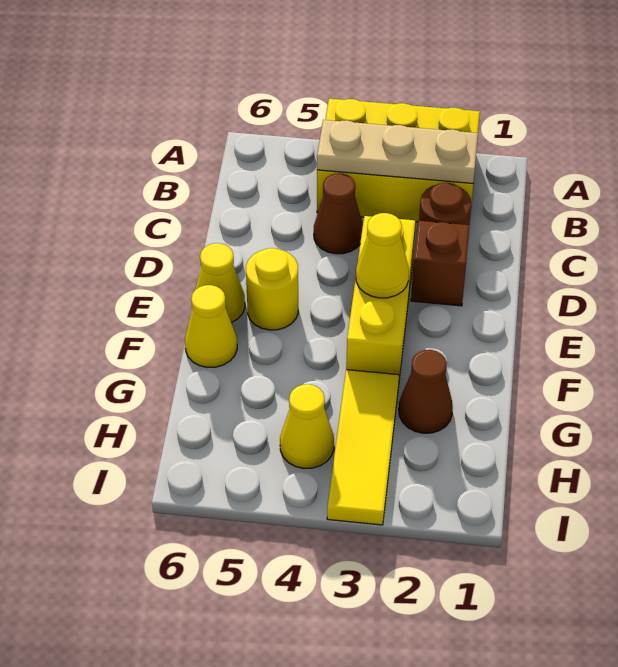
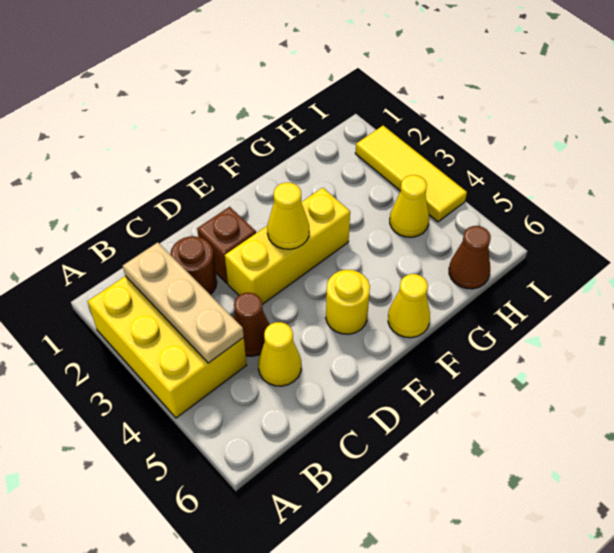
yellow 1x1 cone [196,243,245,322] -> yellow 1x1 cone moved to [258,322,301,386]
brown 1x1 cone [399,350,453,433] -> brown 1x1 cone moved to [449,226,491,289]
yellow 1x3 tile [327,370,399,525] -> yellow 1x3 tile turned to [355,126,467,222]

